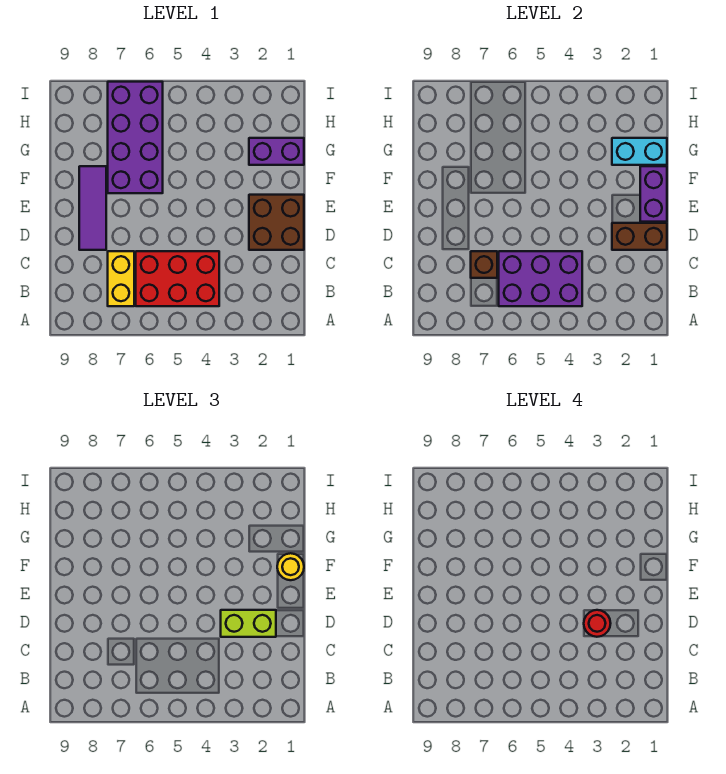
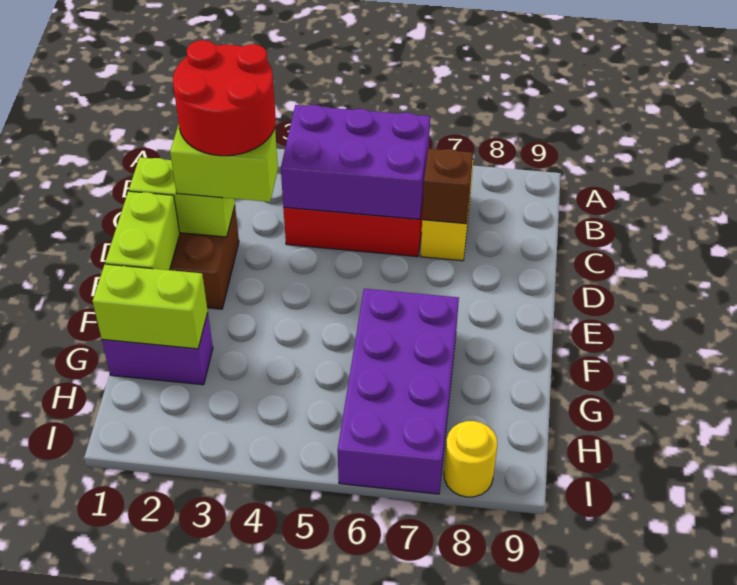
brown 1x2 brick [612,223,667,250] -> lime 1x2 brick [129,157,235,237]
red 1x1 round brick [584,610,611,637] -> red 2x2 round brick [173,40,276,156]
purple 1x3 tile [79,166,106,250] -> none
purple 1x2 brick [640,166,667,222] -> lime 1x2 brick [105,191,180,270]
yellow 1x1 round brick [277,553,304,580] -> yellow 1x1 round brick moved to [444,421,497,497]
cyan 1x2 brick [612,138,667,165] -> lime 1x2 brick [93,264,208,349]

